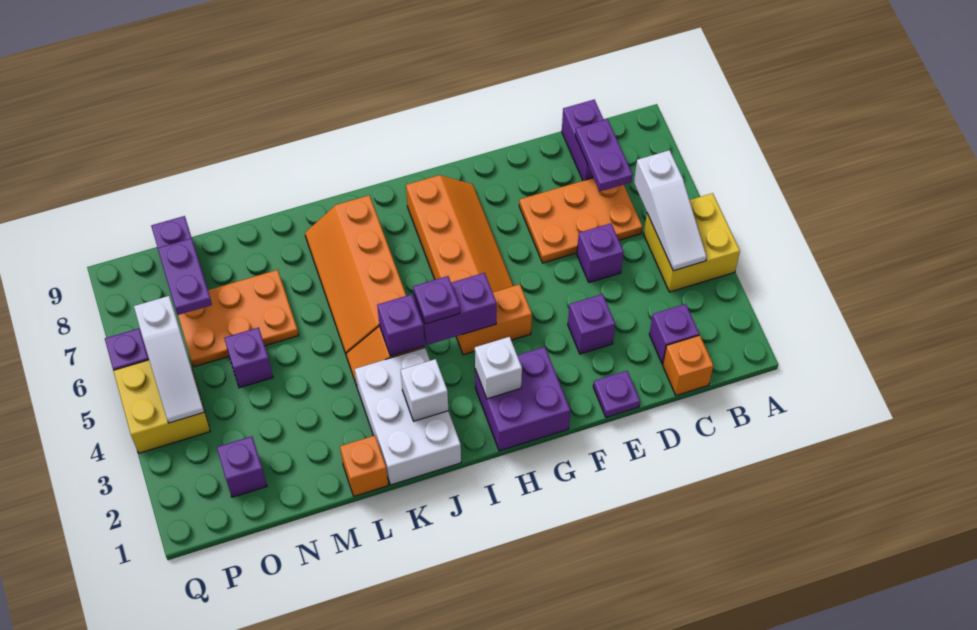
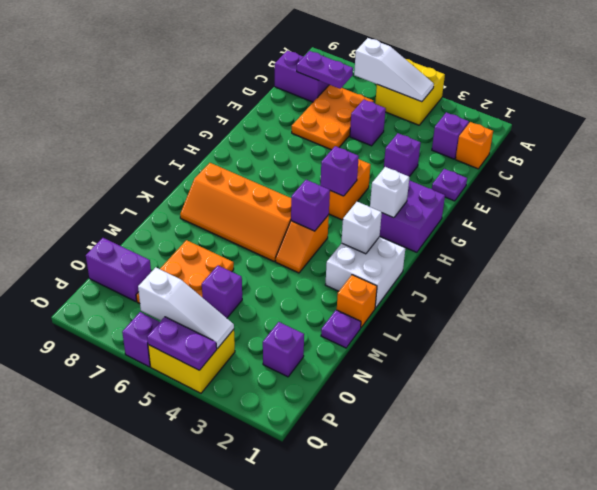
orange 2x4 slope [406,175,513,292] -> none
purple 1x2 brick [414,273,497,345] -> purple 1x1 brick [320,146,359,196]
purple 1x1 plate [413,276,460,324] -> purple 1x1 plate moved to [321,310,361,348]
white 2x3 brick [355,348,461,485] -> white 2x2 brick [325,237,405,308]
purple 1x2 plate [158,238,212,315] -> purple 1x2 plate moved to [147,317,217,370]

